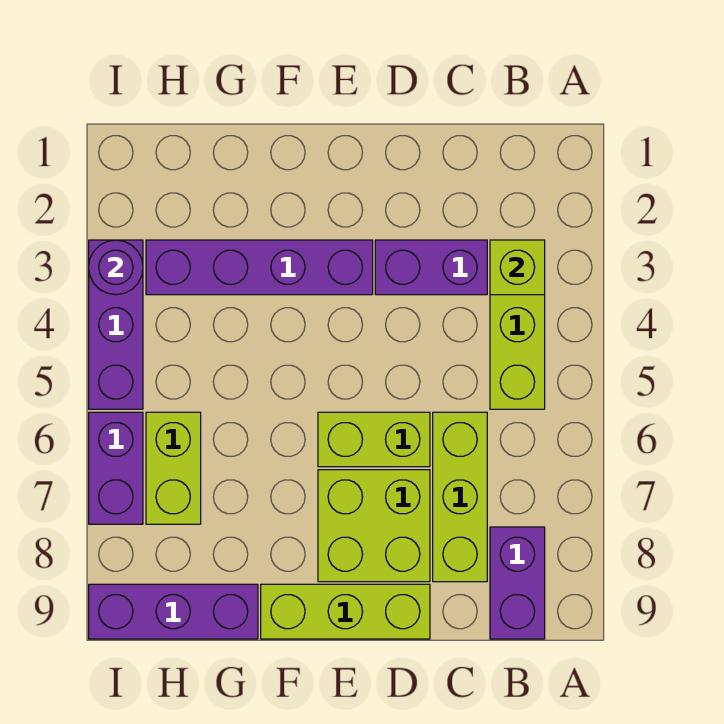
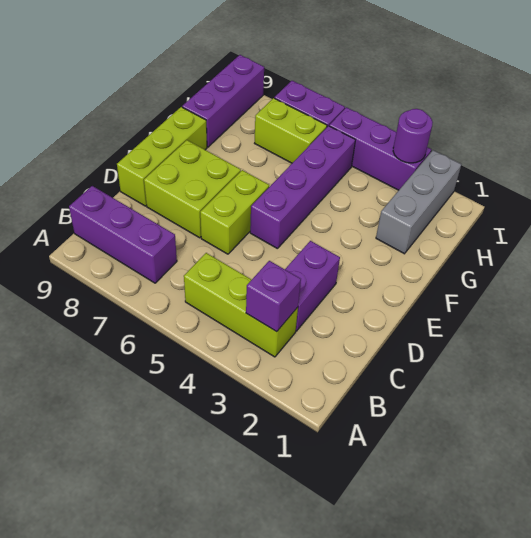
lime 1x1 brick [490,240,545,295] -> purple 1x1 brick [246,261,301,332]
purple 1x2 brick [490,527,545,639] -> purple 1x3 brick [69,186,177,283]
lime 1x3 brick [433,412,487,582] -> none
purple 1x4 brick [146,240,373,295] -> purple 1x4 brick moved to [250,126,355,249]
none -> grey 1x3 brick [376,150,461,254]

